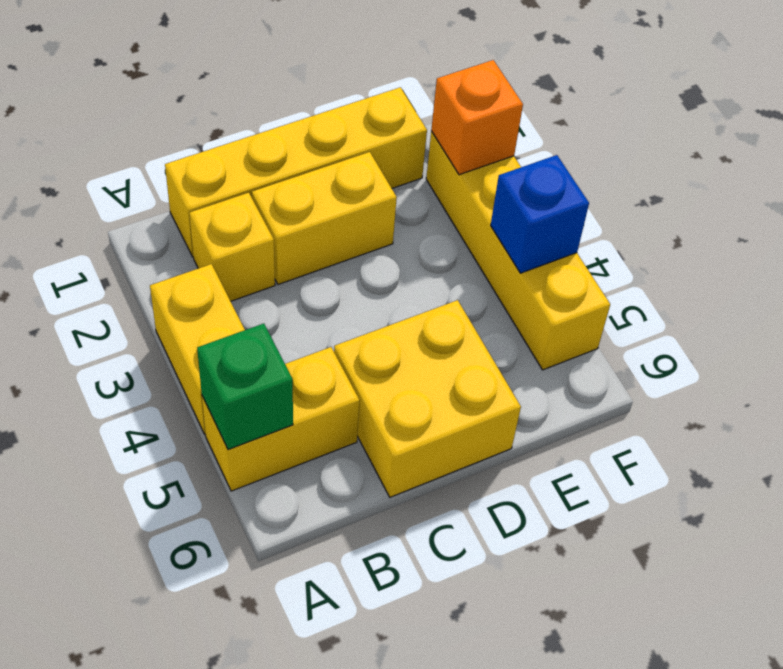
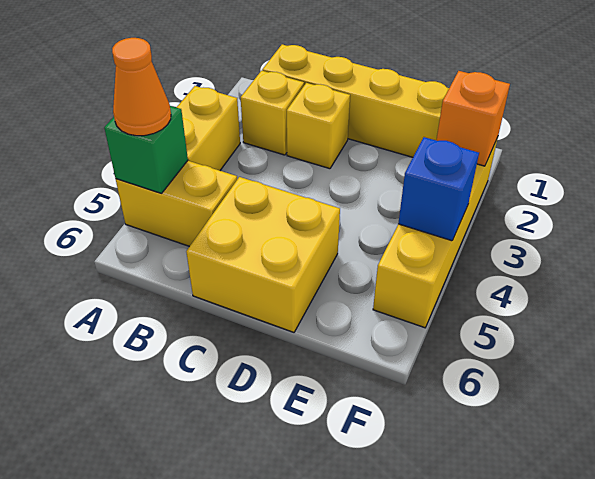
none -> orange 1x1 cone [112,38,171,136]
yellow 1x2 brick [252,152,397,284] -> yellow 1x1 brick [287,83,350,169]

